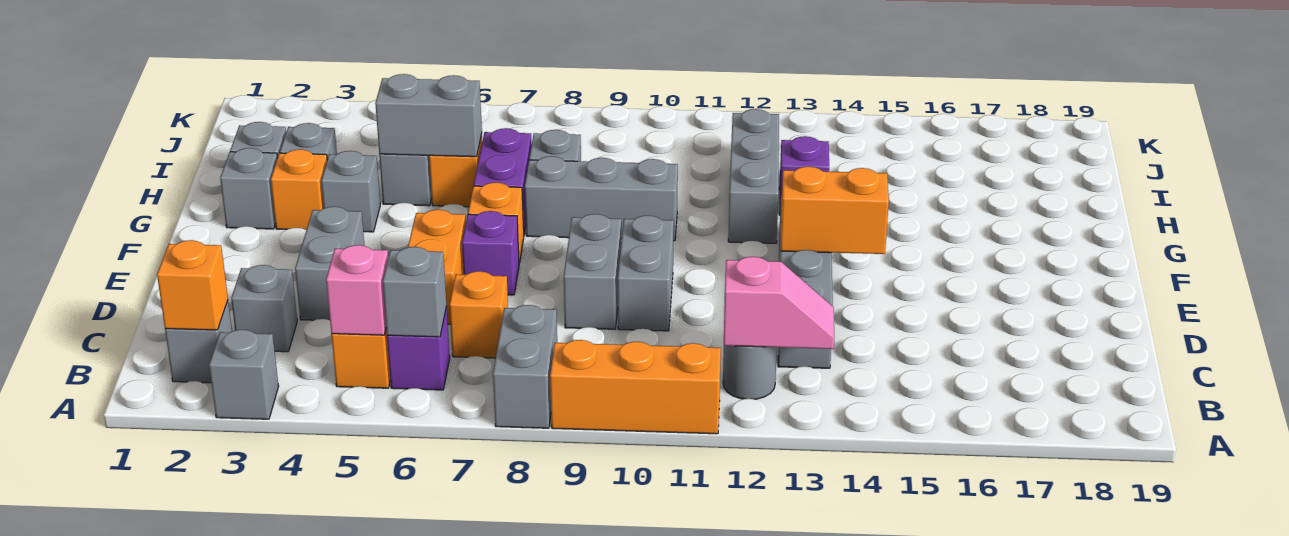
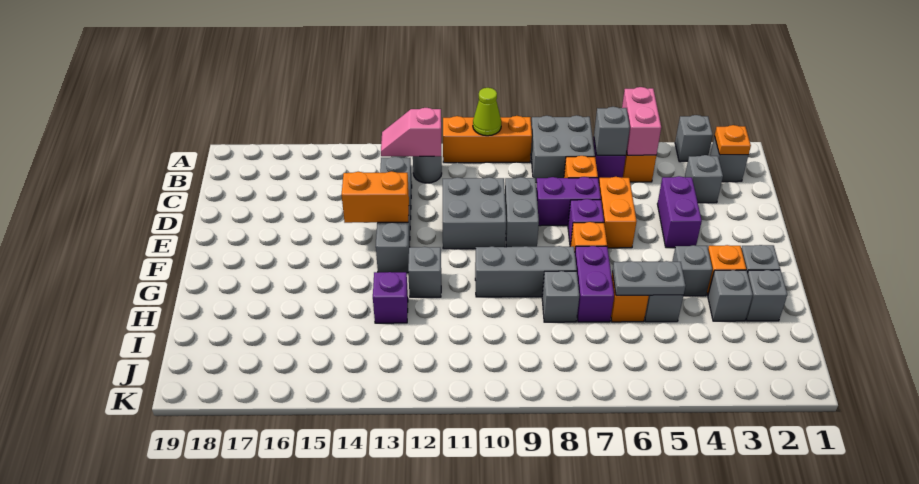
grey 1x2 brick [493,305,557,428] -> grey 2x2 brick [531,115,595,183]
none -> lime 1x1 cone [473,88,501,136]
orange 1x1 brick [157,240,228,330] -> orange 1x1 plate [715,125,751,155]
pink 1x1 brick [326,245,388,335] -> pink 1x2 brick [622,87,661,155]
grey 1x2 brick [295,207,364,320] -> purple 1x2 brick [658,176,702,248]
none -> purple 1x2 brick [536,177,601,226]
grey 1x2 brick [618,215,674,331] -> grey 2x2 brick [443,177,506,249]
grey 1x3 brick [728,109,779,243] -> grey 1x1 brick [408,247,441,297]
grey 1x2 brick [375,74,482,157] -> grey 1x2 plate [612,261,686,295]

